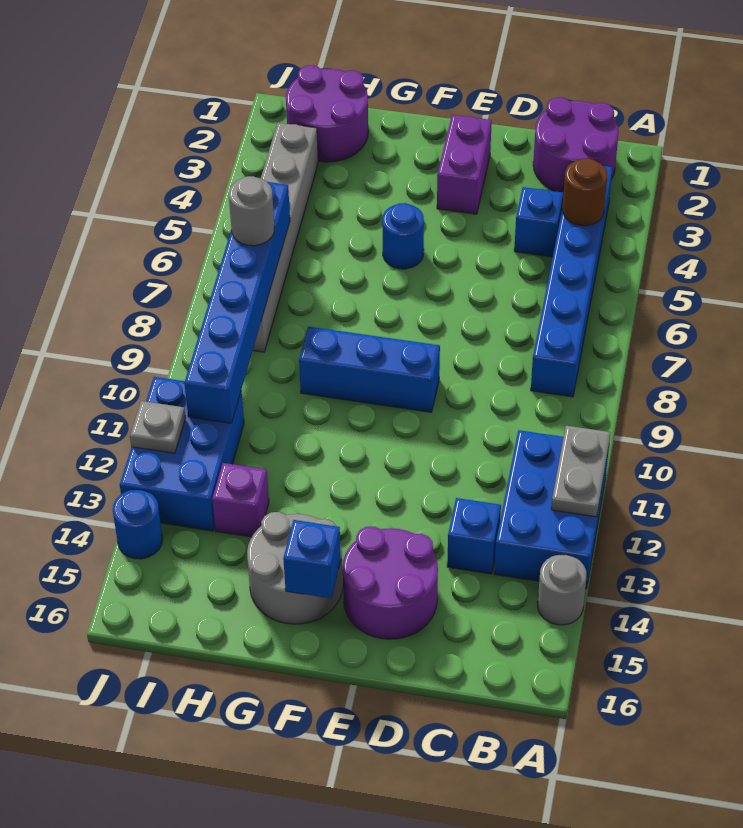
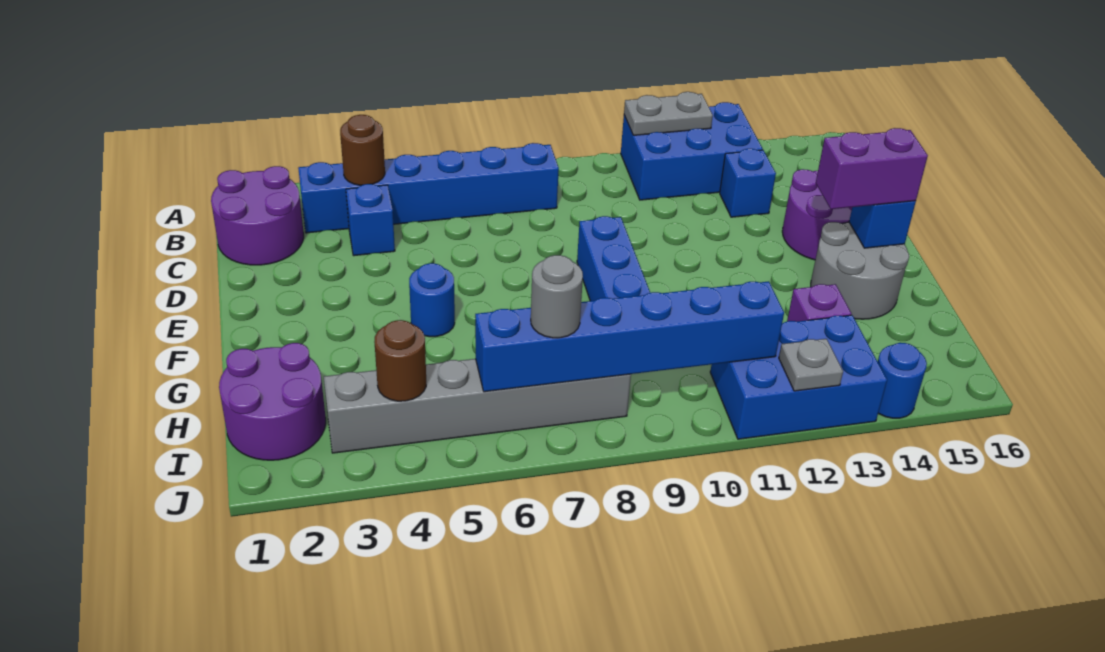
grey 1x1 round brick [538,554,586,625] -> none
purple 1x2 brick [437,115,492,214] -> purple 1x2 brick moved to [816,128,928,209]
none -> brown 1x1 round brick [374,320,426,401]

